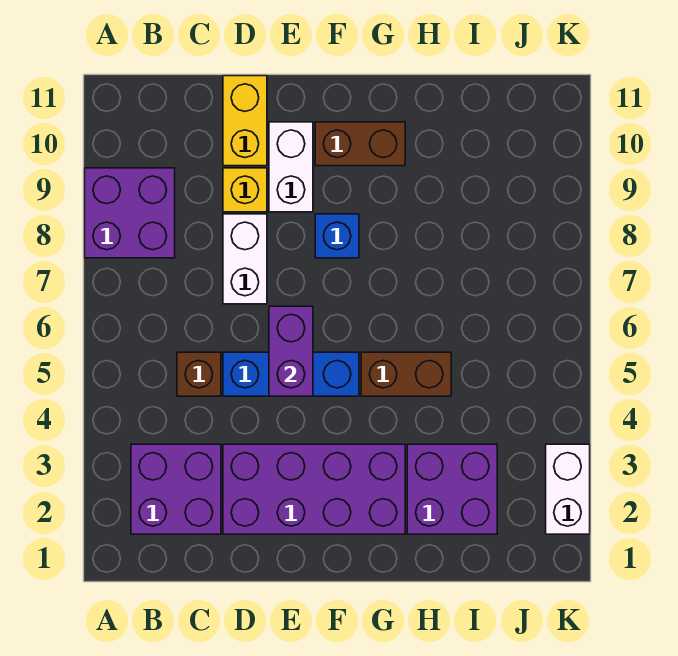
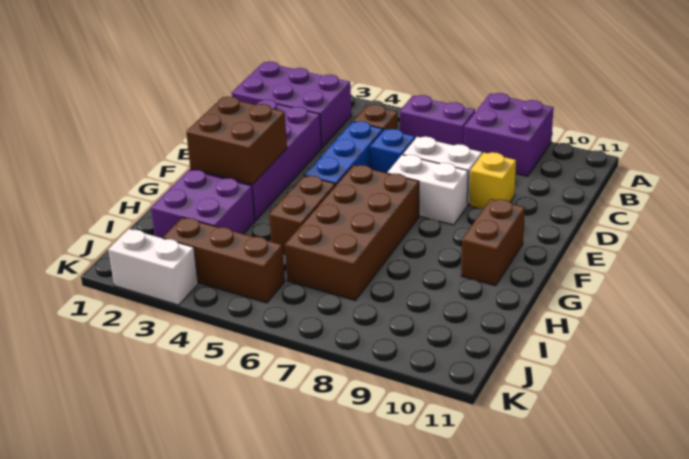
purple 2x2 brick [131,444,221,534] -> purple 2x3 brick [232,61,352,148]
yellow 1x2 brick [223,76,267,166] -> none
purple 1x2 brick [269,306,313,396] -> purple 1x2 brick moved to [400,95,476,145]
white 1x2 brick [269,122,313,212] -> white 1x2 brick moved to [387,155,468,225]
none -> brown 2x2 brick [186,96,287,184]
none -> brown 2x4 brick [285,165,419,301]
blue 1x1 brick [315,214,359,258] -> blue 1x1 brick moved to [370,129,415,173]
none -> brown 1x3 brick [163,217,285,303]

